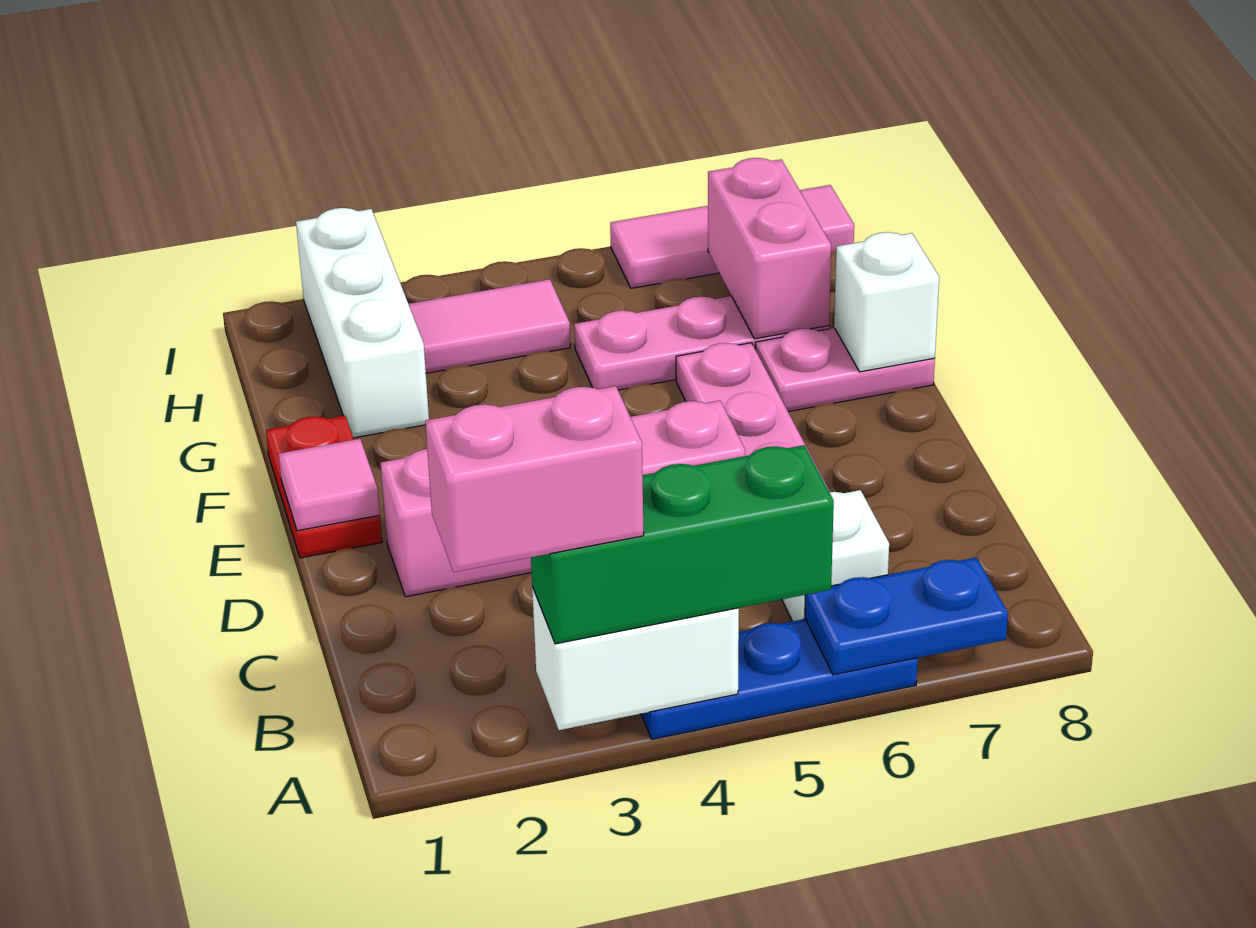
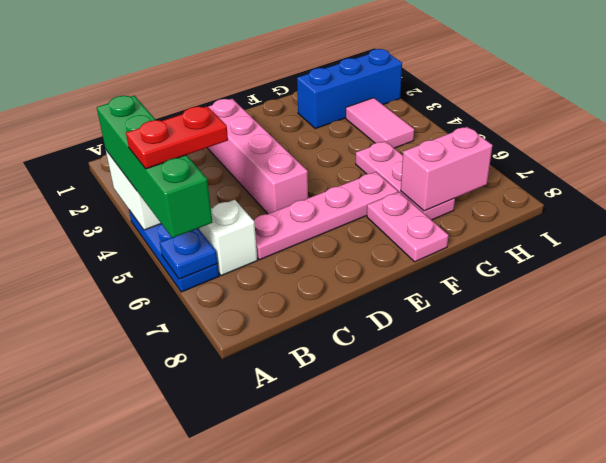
pink 1x2 brick [425,386,644,572] -> none
green 1x3 brick [531,445,834,644] -> green 1x4 brick [97,96,213,238]
blue 1x2 plate [805,557,1008,675] -> blue 1x1 plate [160,229,218,279]
red 1x2 plate [266,416,382,558] -> red 1x2 plate moved to [126,106,228,169]
pink 1x1 tile [279,439,380,531] -> none
white 1x1 brick [834,232,939,372] -> none
white 1x3 brick [296,208,429,438] -> blue 1x3 brick [297,49,402,129]
pink 1x3 tile [610,185,854,288] -> none

